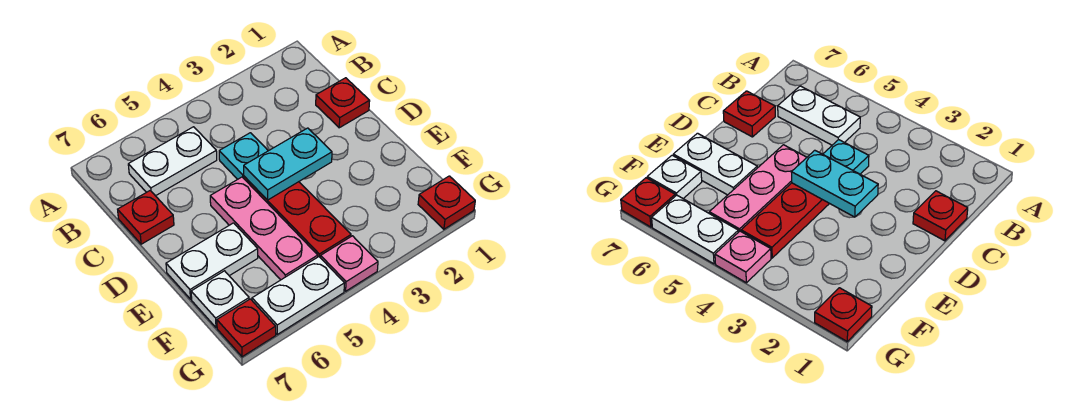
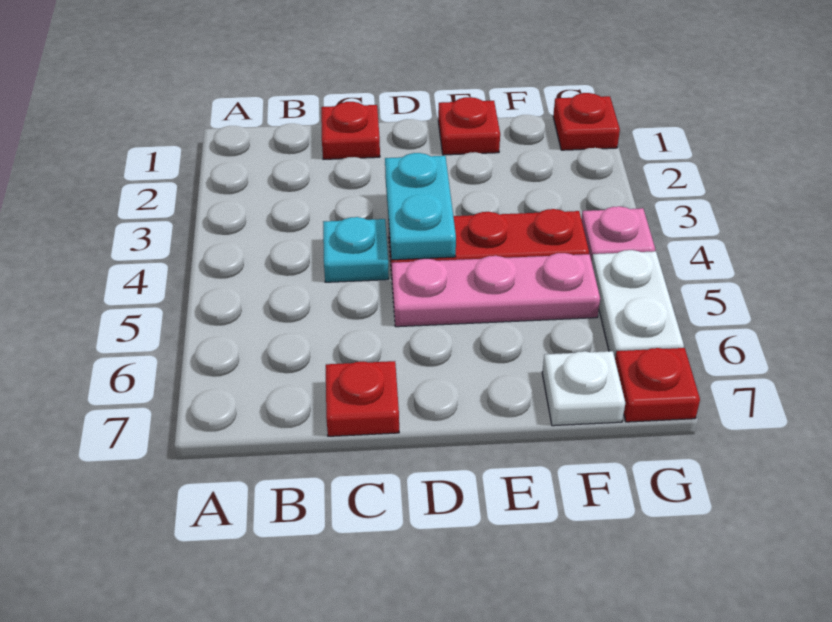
white 1x2 plate [128,127,217,196] -> none
none -> red 1x1 plate [438,97,500,155]
white 1x2 plate [166,223,258,299] -> none

